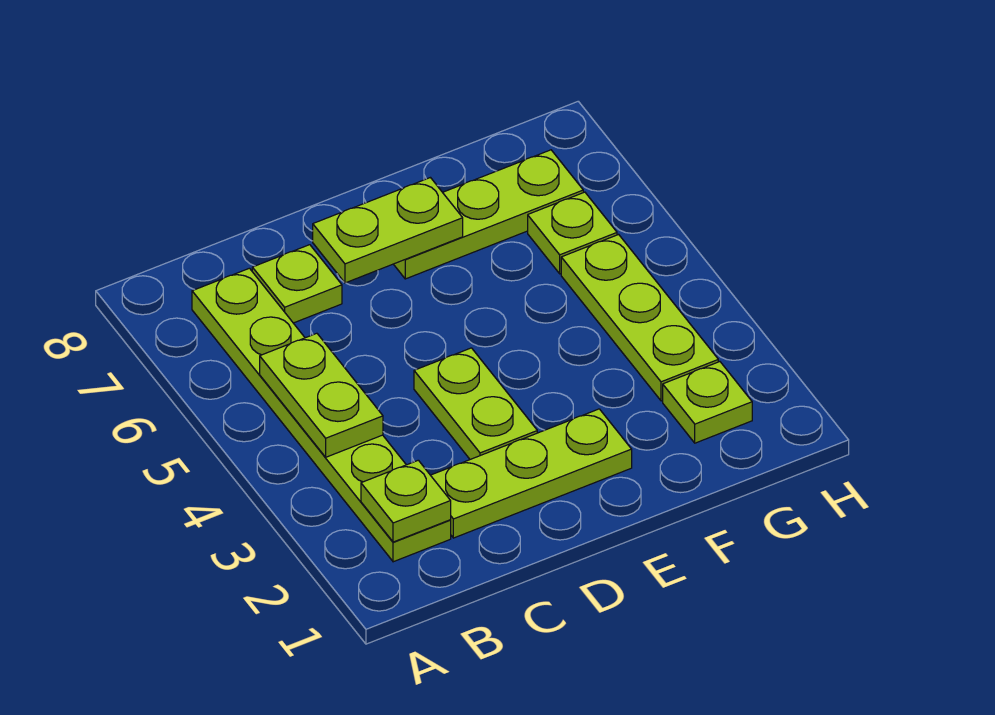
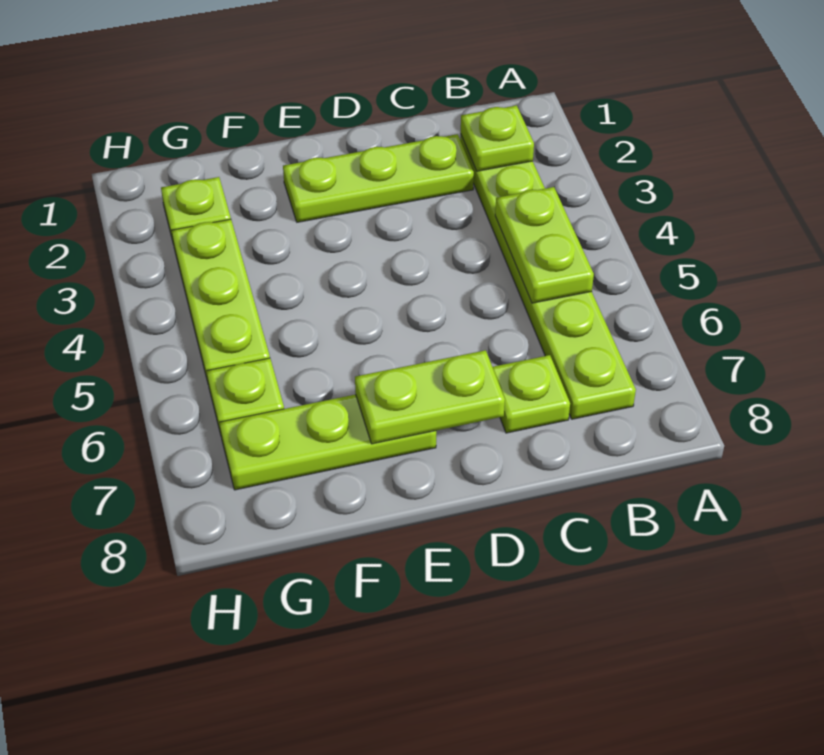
lime 1x2 plate [414,348,537,459] -> none

